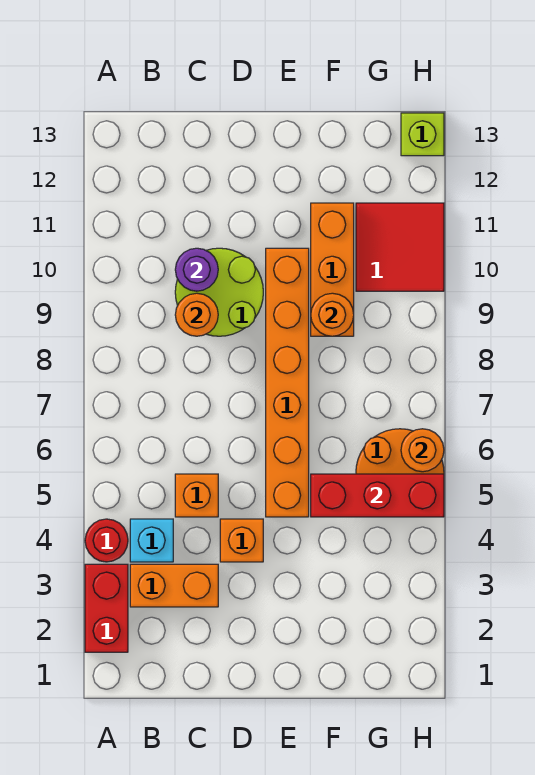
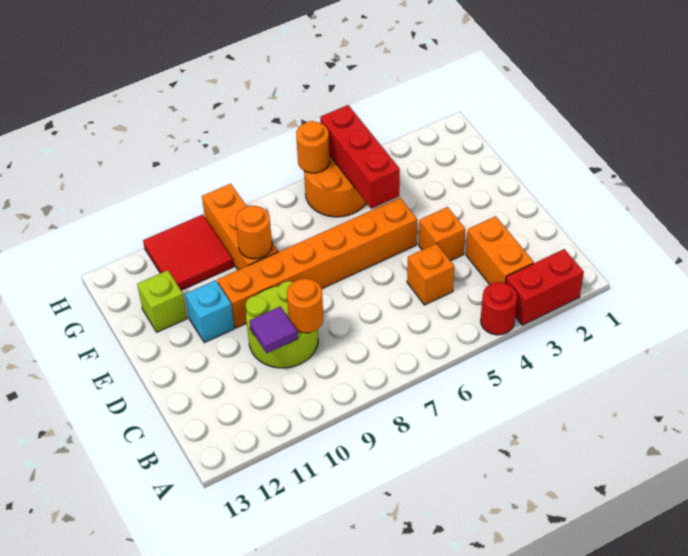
cyan 1x1 brick [130,519,173,562] -> cyan 1x1 brick moved to [185,280,234,343]
purple 1x1 round brick [175,248,218,291] -> purple 1x1 tile [249,307,298,353]
orange 1x3 brick [311,203,354,336] -> orange 1x3 brick turned to [202,184,278,270]
lime 1x1 brick [401,113,444,156] -> lime 1x1 brick moved to [137,270,187,332]

